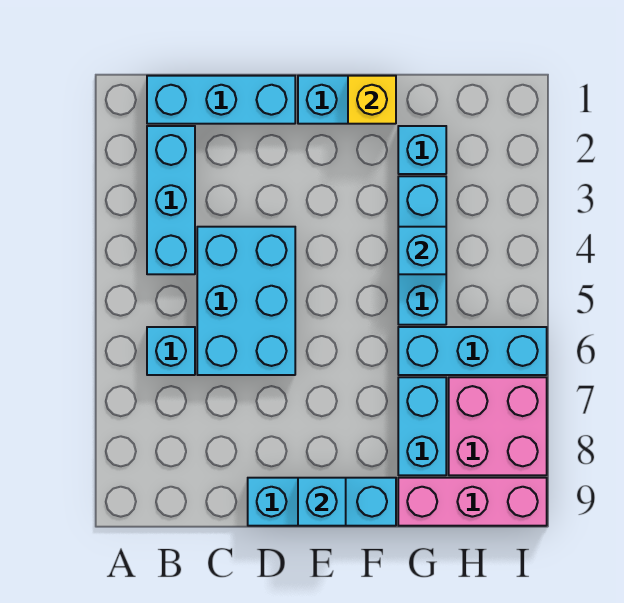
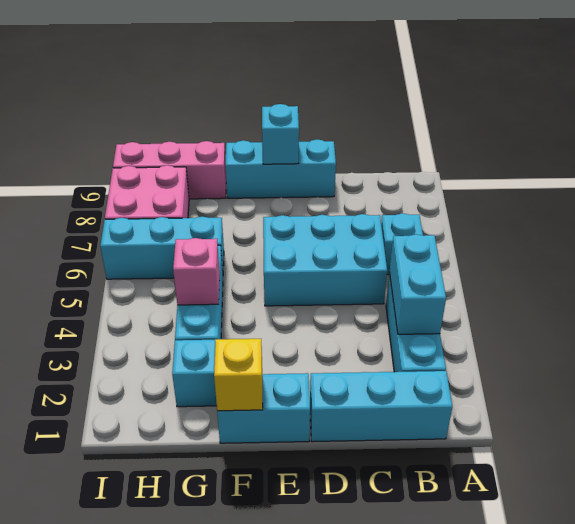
cyan 2x3 brick [197,227,295,375] -> cyan 2x3 brick turned to [263,214,387,306]
cyan 1x1 brick [398,227,446,274] -> pink 1x1 brick [173,238,220,305]
cyan 1x2 brick [398,377,446,475] -> cyan 1x2 brick moved to [389,234,446,334]

